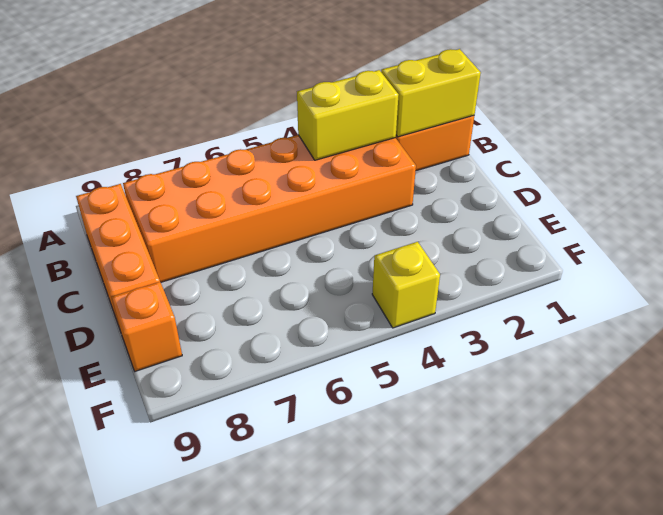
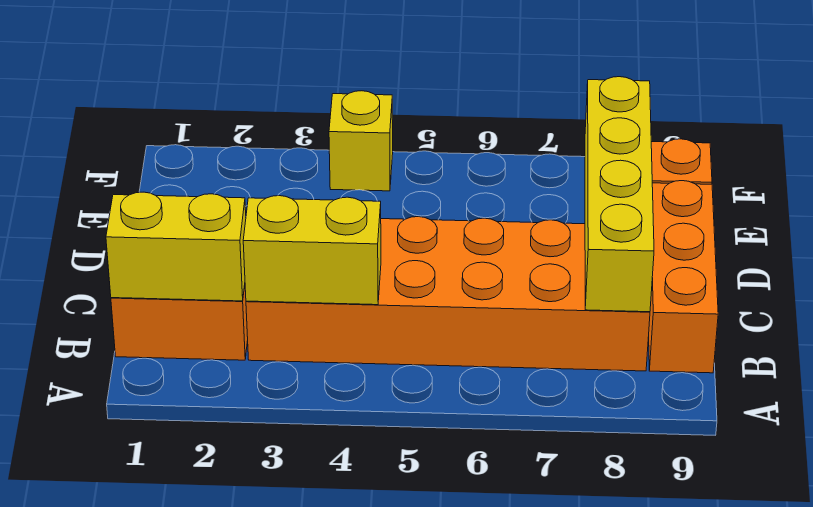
none -> yellow 1x4 brick [585,77,654,312]

